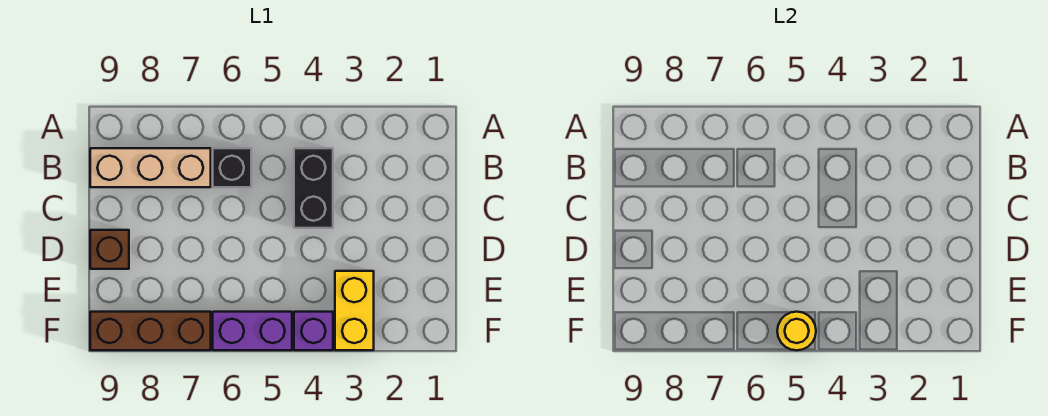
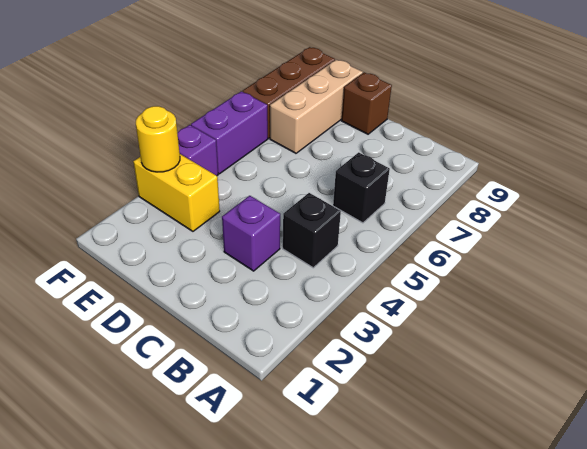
black 1x2 brick [294,148,333,228] -> black 1x1 brick [283,193,341,268]
tan 1x3 brick [90,148,211,187] -> tan 1x3 brick moved to [270,60,363,153]
none -> purple 1x1 brick [222,196,280,271]
yellow 1x1 round brick [777,312,816,350] -> yellow 1x1 round brick moved to [136,106,180,172]

